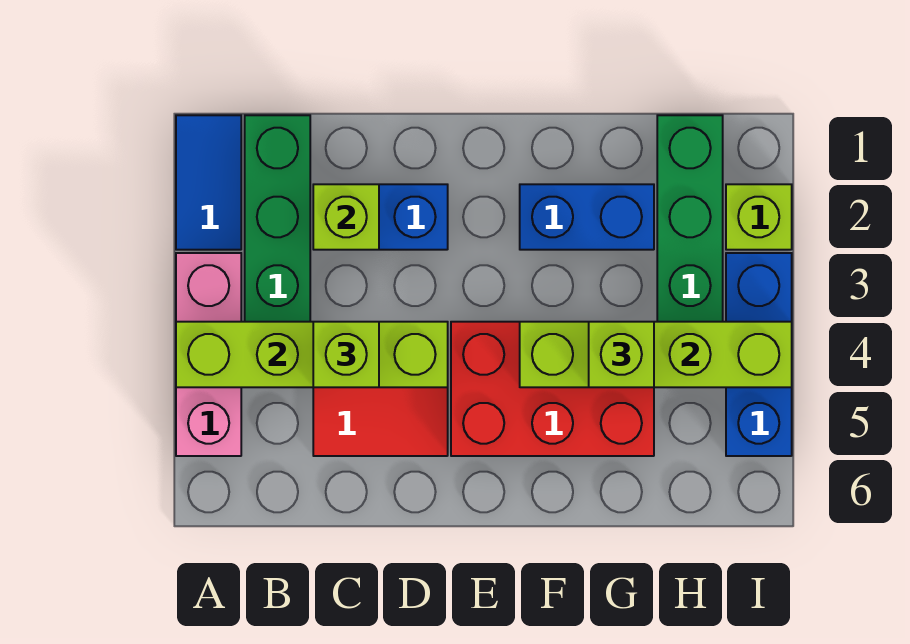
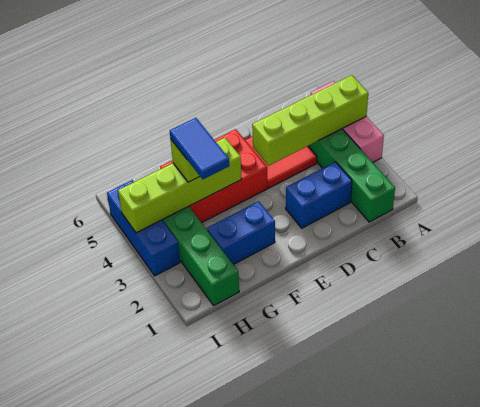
blue 1x2 tile [176,115,241,250] -> blue 1x2 tile moved to [170,118,229,179]
lime 1x1 brick [313,184,379,250] -> none
lime 1x1 brick [313,322,379,387] -> none
lime 1x1 brick [726,184,792,250] -> none

